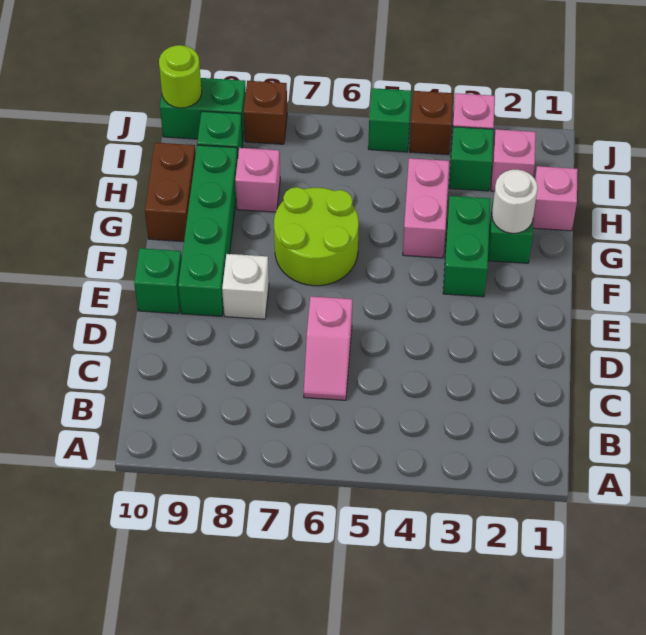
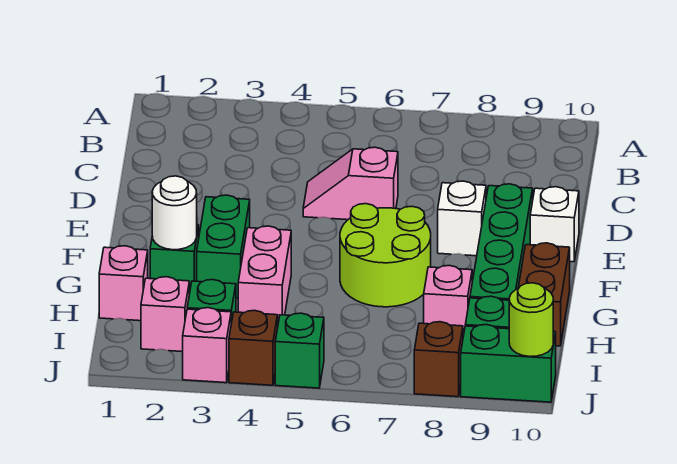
pink 1x2 slope [304,296,352,400] -> pink 1x2 slope turned to [303,147,398,220]
green 1x1 brick [134,248,182,314] -> white 1x1 brick [530,187,579,262]

